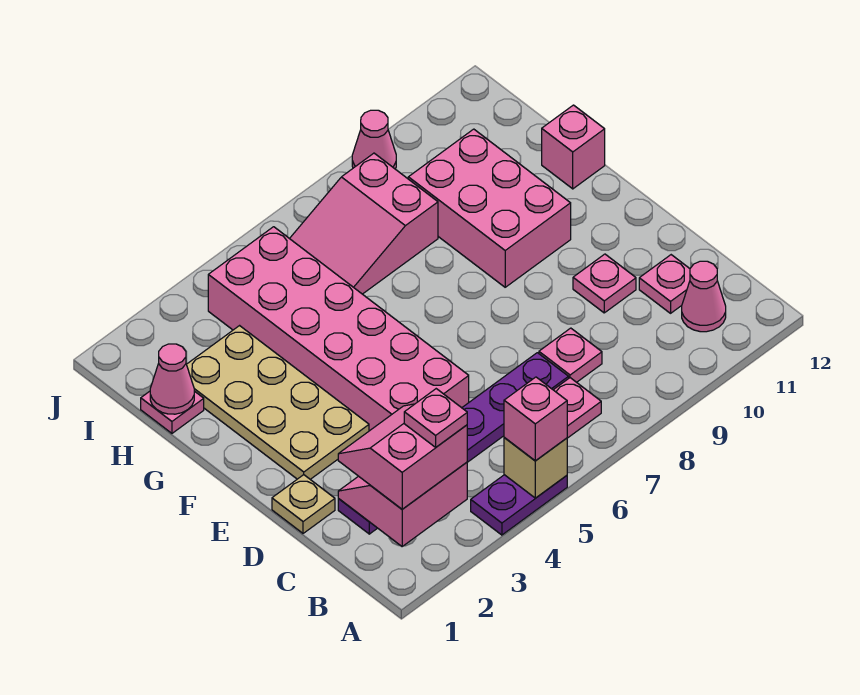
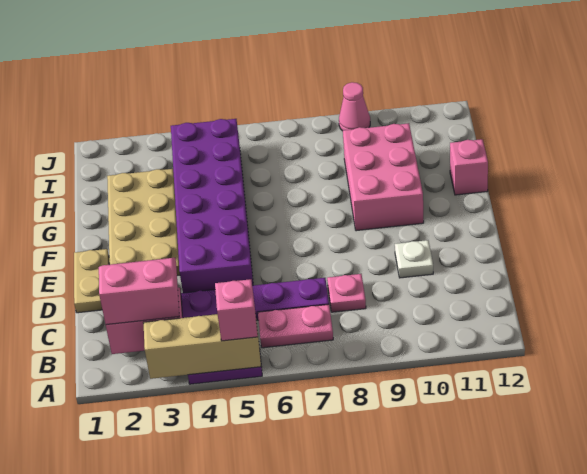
tan 1x1 brick [504,438,567,498] -> tan 1x3 brick [143,314,261,379]
pink 1x1 plate [404,389,467,447] -> none
pink 1x1 cone [682,261,726,332] -> none
pink 1x1 plate [639,255,690,313] -> none
tan 1x1 plate [272,475,335,533] -> tan 1x2 plate [74,249,109,313]
pink 2x6 brick [208,227,469,431] -> purple 2x6 brick [171,119,253,293]
pink 1x1 plate [573,254,636,313] -> white 1x1 plate [395,240,433,278]
pink 1x1 plate [141,391,204,433] -> none
pink 1x1 cone [150,344,194,414] -> none
pink 2x3 slope [290,153,438,294] -> none

